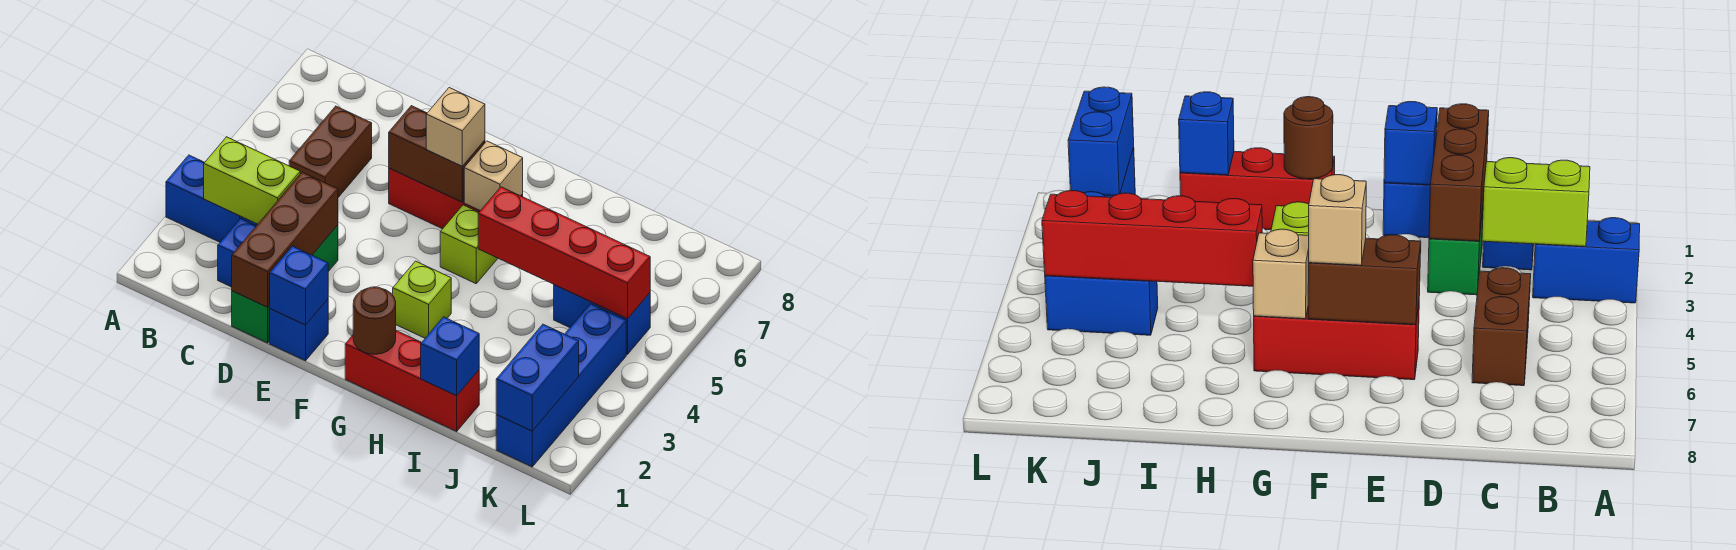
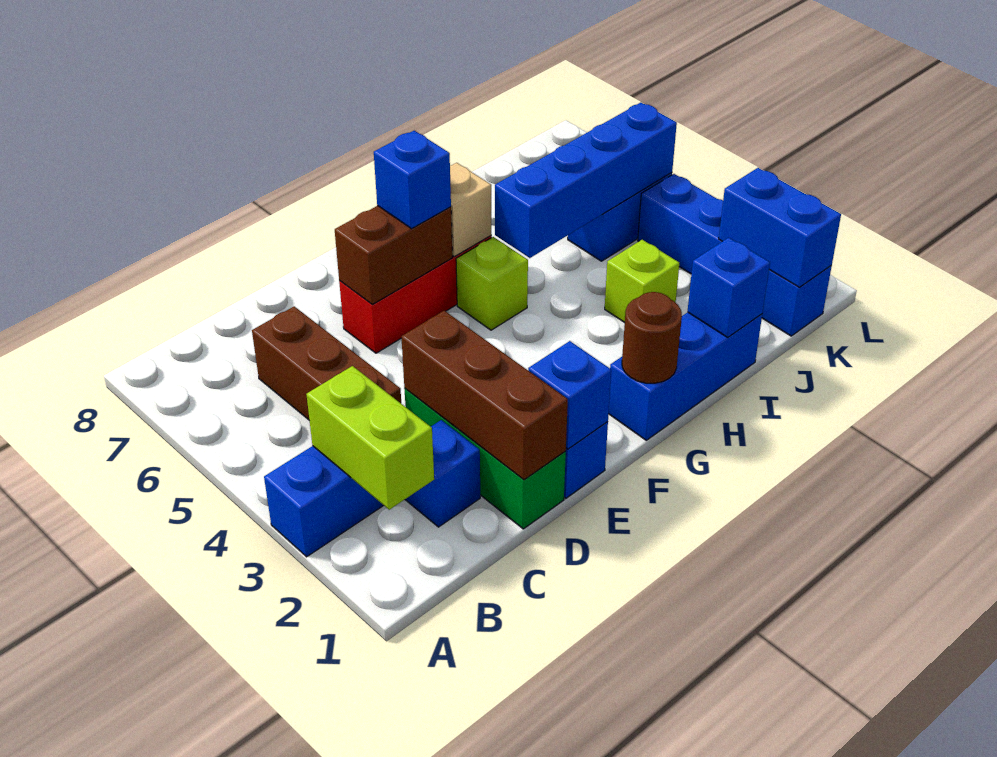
lime 1x2 brick [204,137,300,224] -> lime 1x2 brick turned to [306,366,434,510]
brown 1x2 brick [289,106,372,197] -> brown 1x3 brick [252,306,401,420]
tan 1x1 brick [426,88,485,166] -> blue 1x1 brick [374,131,451,229]
red 1x3 brick [345,331,479,431] -> blue 1x3 brick [609,312,762,440]
lime 1x1 brick [393,261,451,338] -> lime 1x1 brick moved to [605,240,679,323]
red 1x4 brick [478,187,650,319] -> blue 1x4 brick [495,103,677,258]

